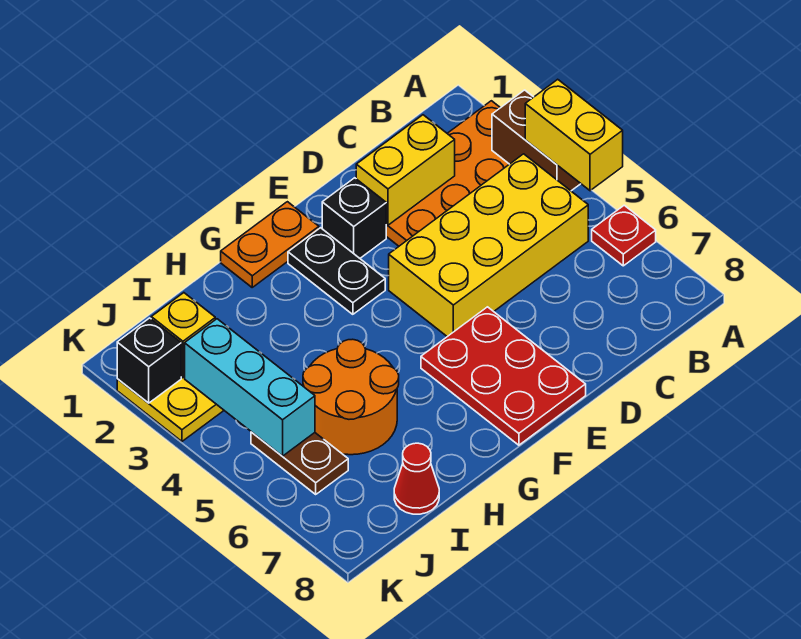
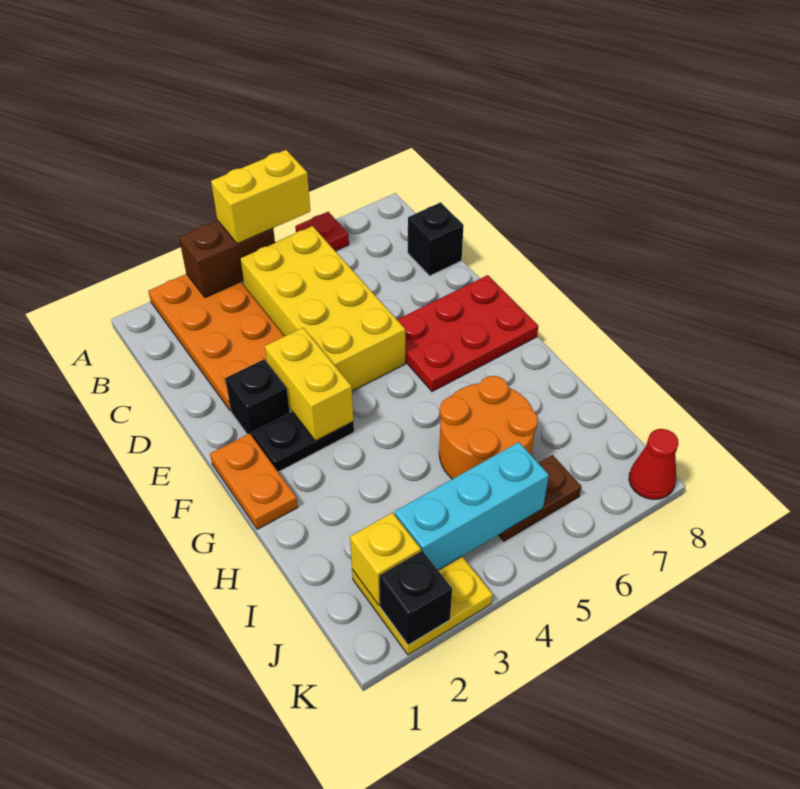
yellow 1x2 brick [356,115,455,225] -> yellow 1x2 brick moved to [265,328,353,441]
none -> black 1x1 brick [408,202,464,276]
red 1x1 cone [394,443,439,514] -> red 1x1 cone moved to [629,429,679,499]

